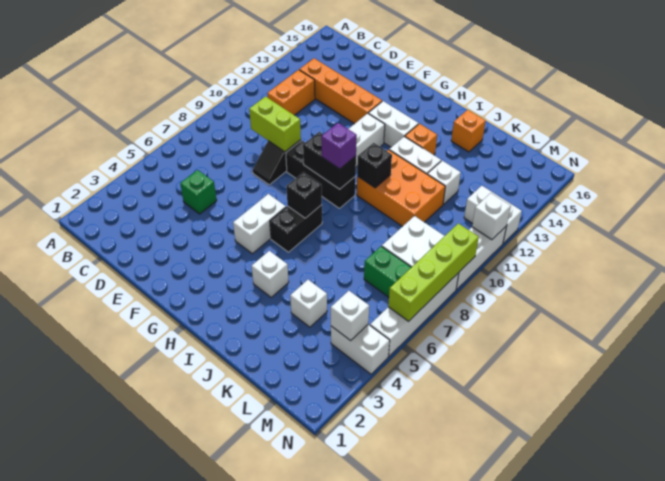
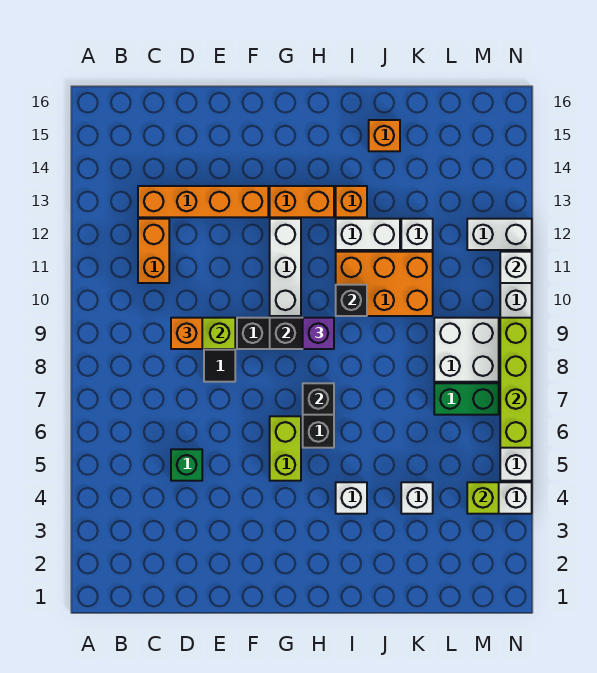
none -> orange 1x1 brick [171,318,202,349]
white 1x2 brick [233,194,286,254] -> lime 1x2 brick [270,416,301,481]
white 1x2 brick [368,101,419,147] -> orange 1x2 brick [270,186,334,217]
white 1x1 brick [331,291,369,341] -> lime 1x1 brick [467,482,499,514]

